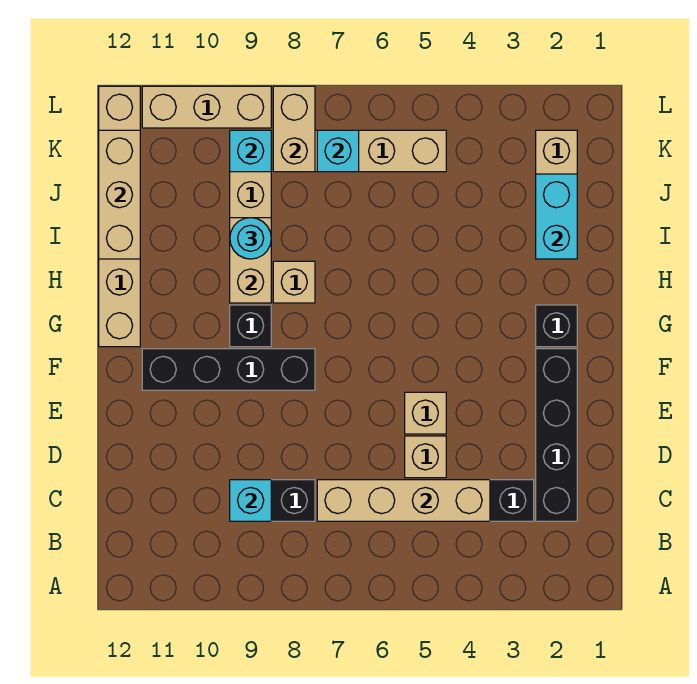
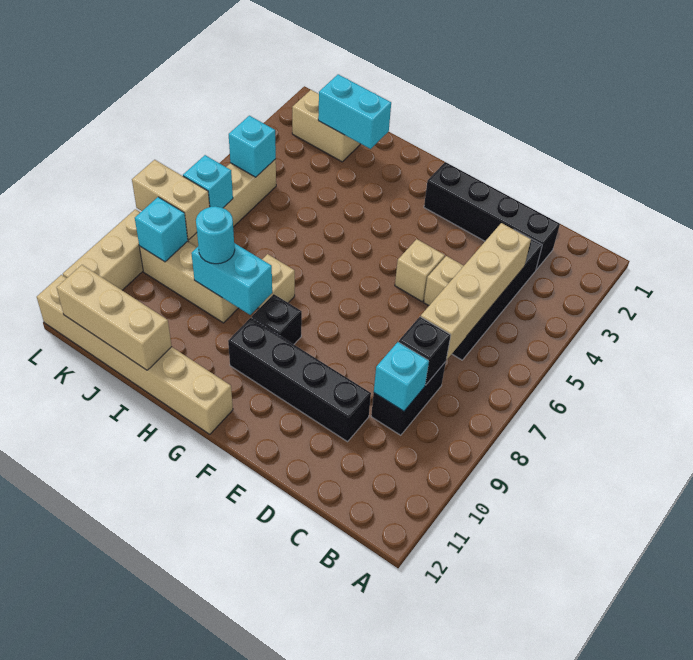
black 1x4 brick [142,349,315,390] -> black 1x4 brick turned to [228,318,371,442]
black 1x1 brick [536,305,577,347] -> black 1x1 brick moved to [399,317,451,385]
tan 1x2 brick [230,218,271,303] -> cyan 1x2 brick [191,243,272,315]
none -> cyan 1x1 brick [229,116,276,177]

